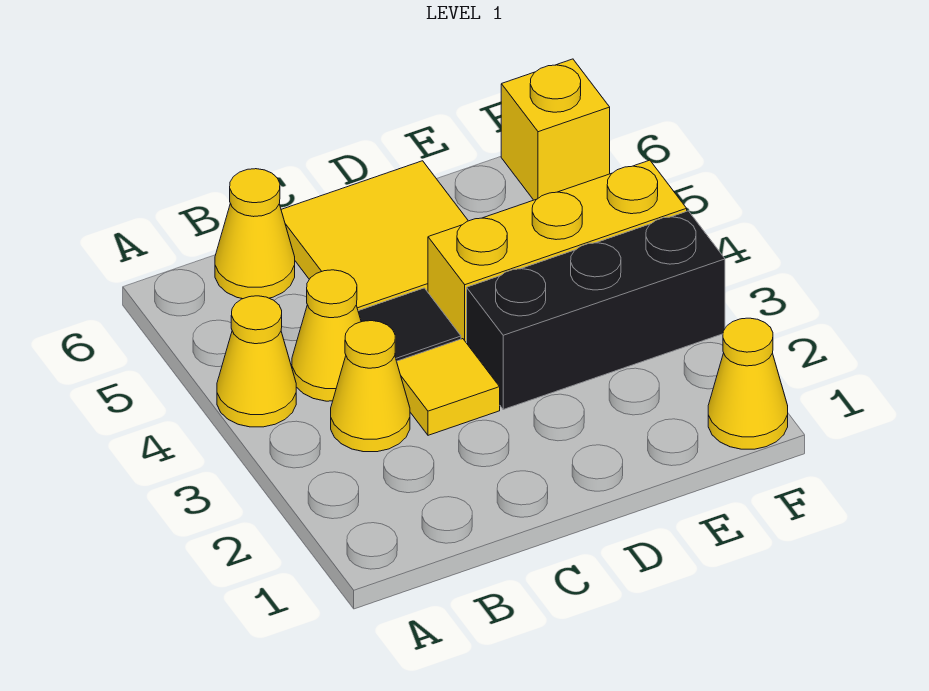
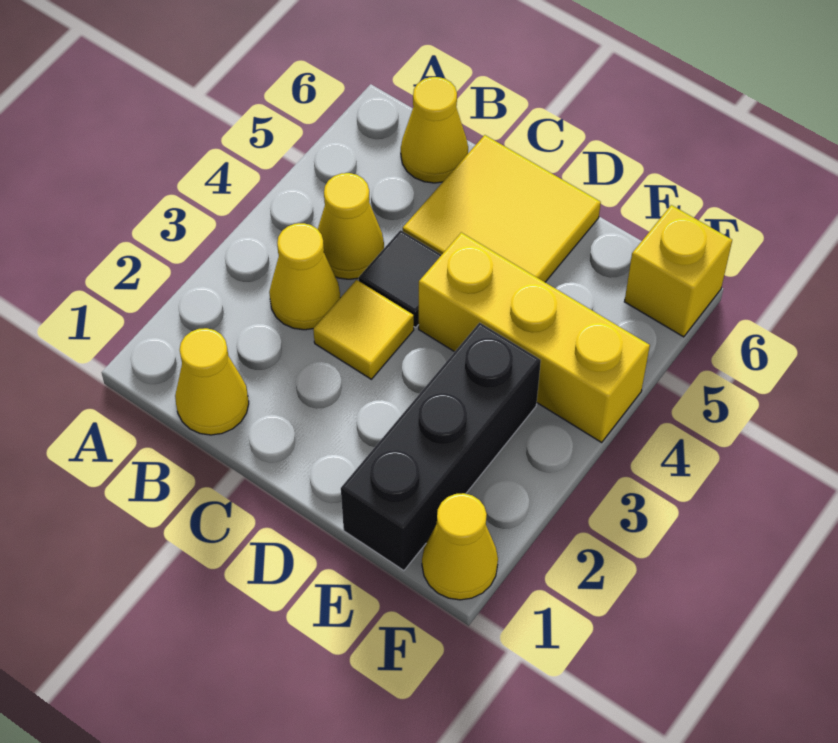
yellow 1x1 cone [217,296,296,427] -> yellow 1x1 cone moved to [175,328,249,435]
black 1x3 brick [467,211,725,409] -> black 1x3 brick turned to [341,323,541,571]

